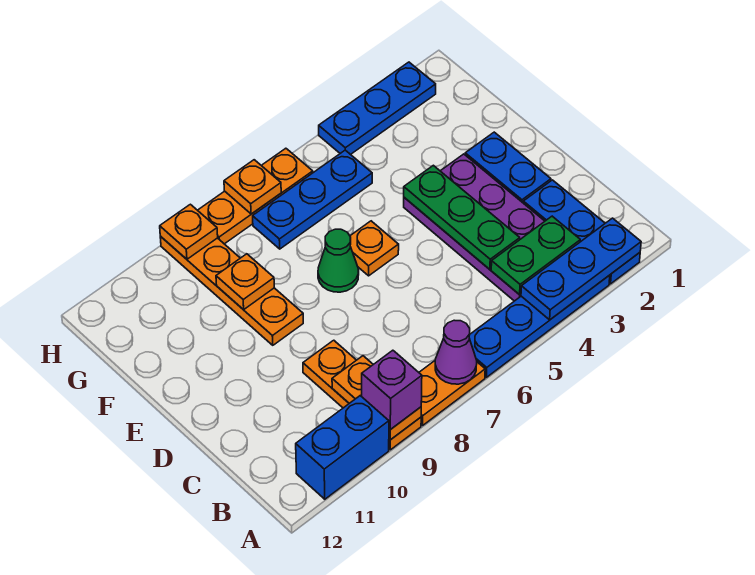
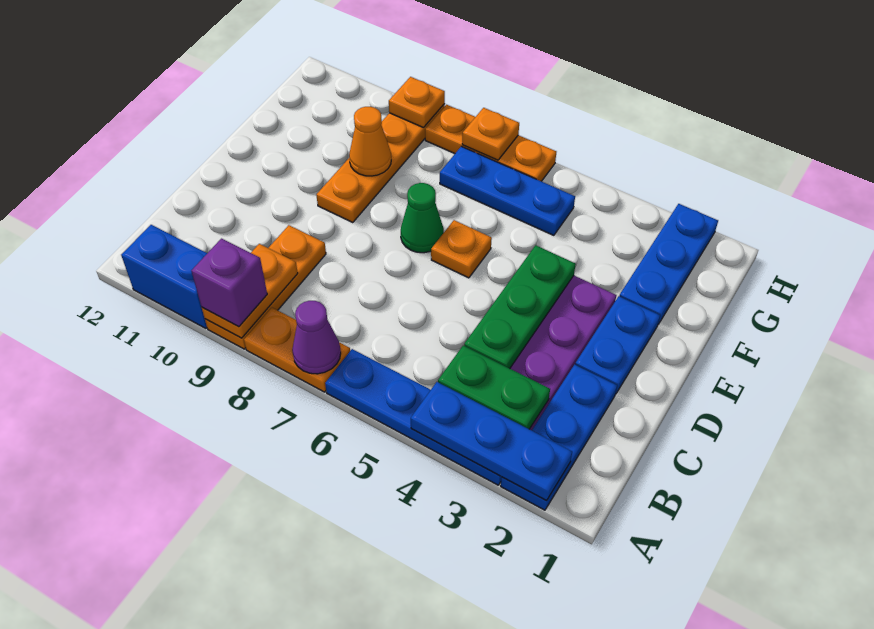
orange 1x1 plate [216,254,274,310] -> orange 1x1 cone [349,107,391,176]
blue 1x3 plate [319,62,436,155] -> blue 1x3 plate turned to [619,204,718,324]

